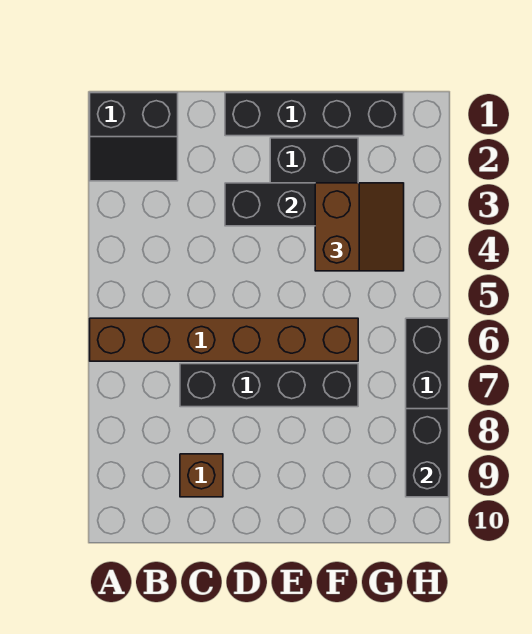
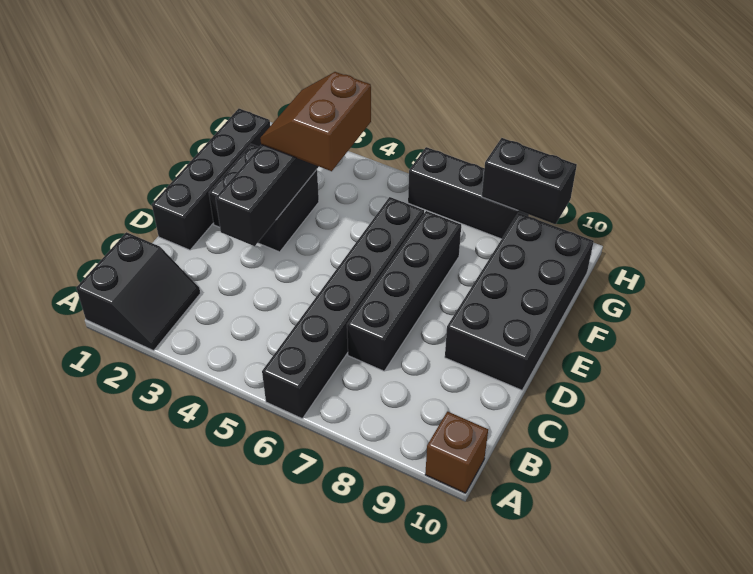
brown 1x6 brick [90,318,358,361] -> black 1x6 brick [262,197,424,418]
brown 1x1 brick [180,454,223,497] -> brown 1x1 brick moved to [425,411,488,493]
none -> black 2x4 brick [445,213,594,390]
brown 2x2 slope [315,183,404,271] -> brown 2x2 slope turned to [260,72,371,171]

